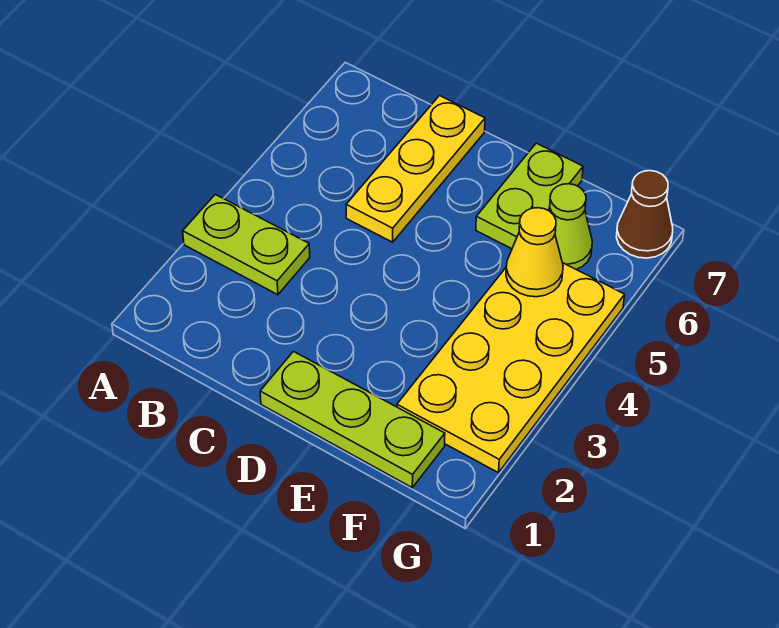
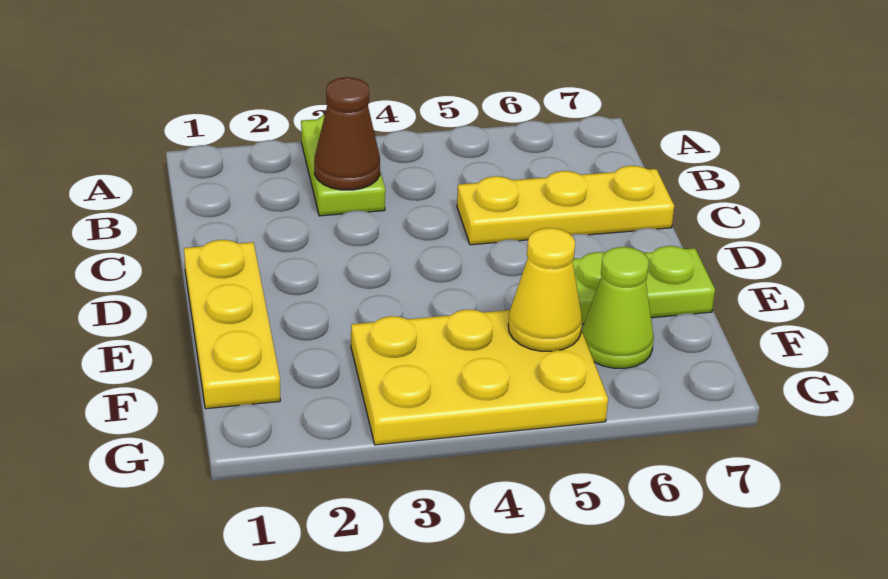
lime 1x3 plate [260,352,445,488] -> yellow 1x3 plate [184,240,280,409]
yellow 2x4 plate [397,263,625,473] -> yellow 2x3 plate [351,310,608,445]
brown 1x1 cone [616,171,673,258] -> brown 1x1 cone moved to [314,77,380,190]

